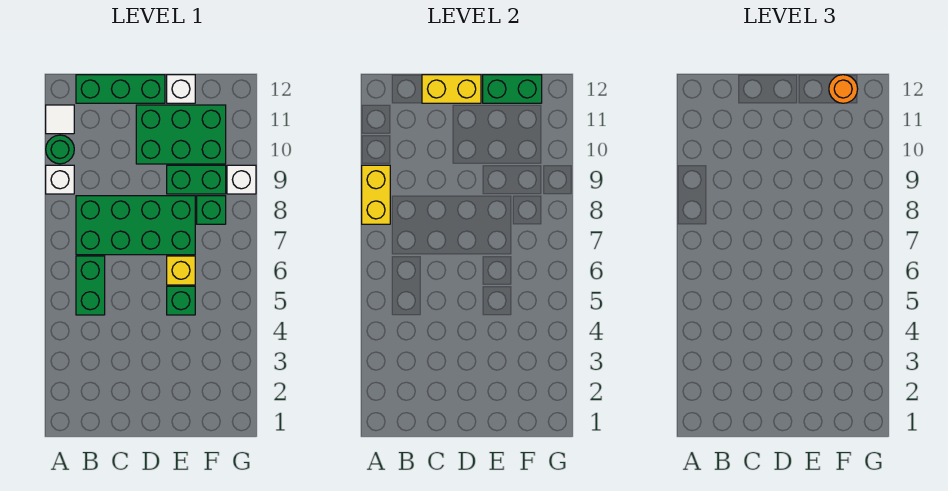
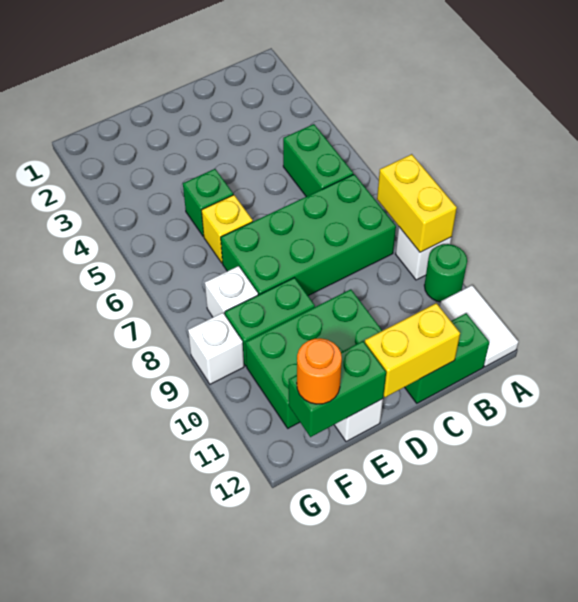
white 1x1 tile [46,105,74,134] -> white 1x2 tile [440,285,519,367]
green 1x3 brick [76,75,165,103] -> green 1x2 brick [405,313,489,403]
green 1x1 brick [197,196,226,224] -> white 1x1 brick [205,266,258,317]

